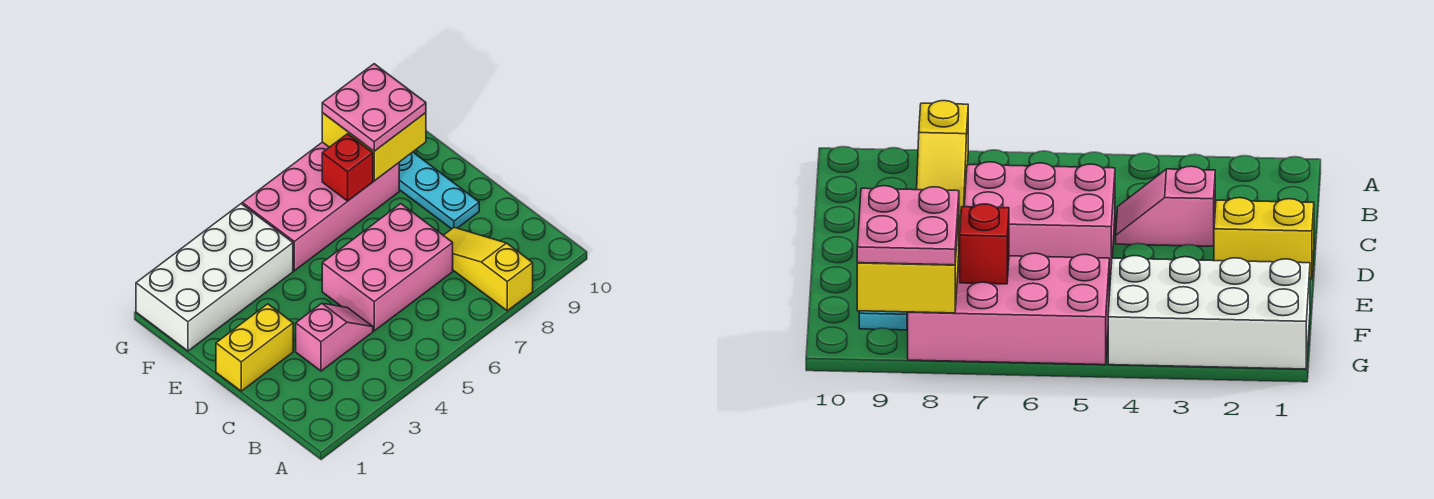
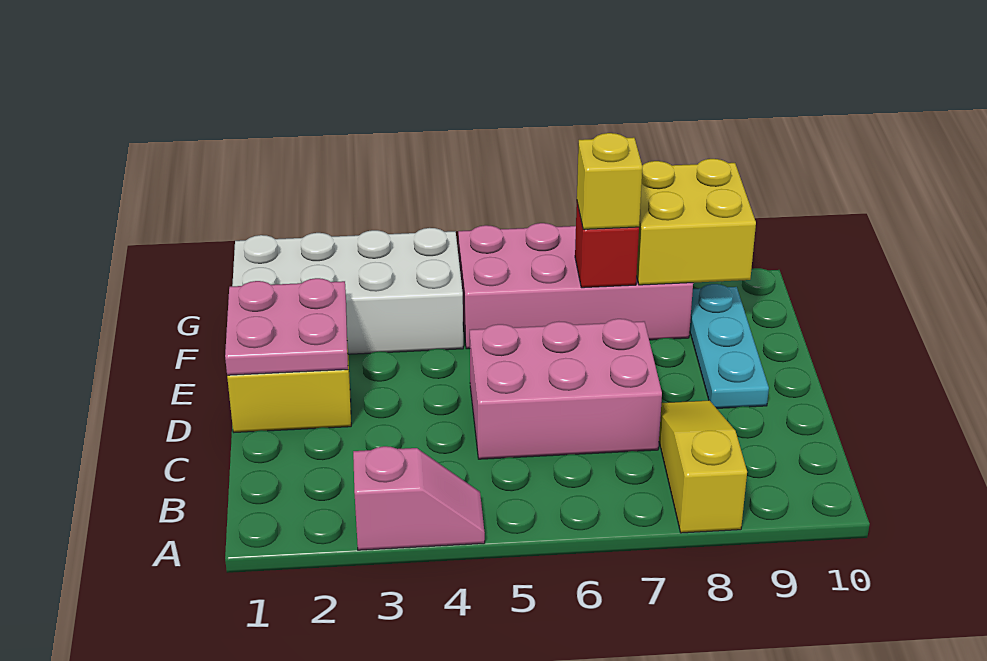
pink 1x2 slope [296,303,373,371] -> pink 1x2 slope moved to [353,446,485,550]
none -> yellow 1x1 brick [577,133,642,229]
pink 2x2 plate [322,64,426,151] -> pink 2x2 plate moved to [225,278,348,375]

